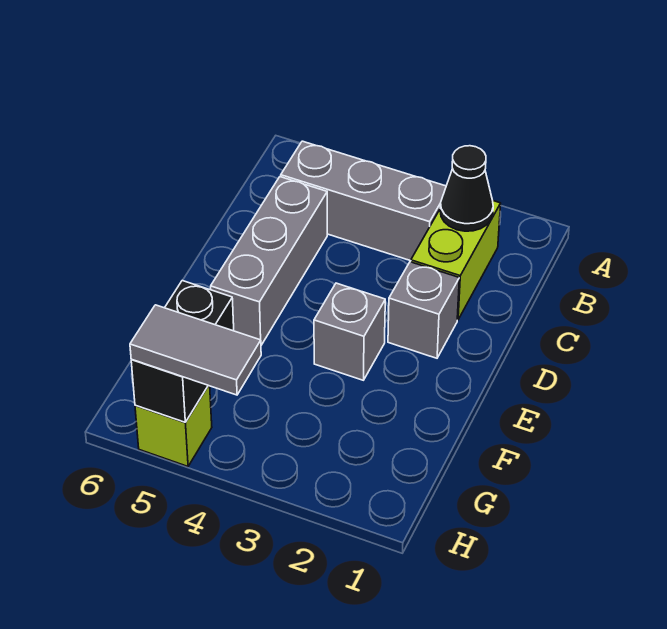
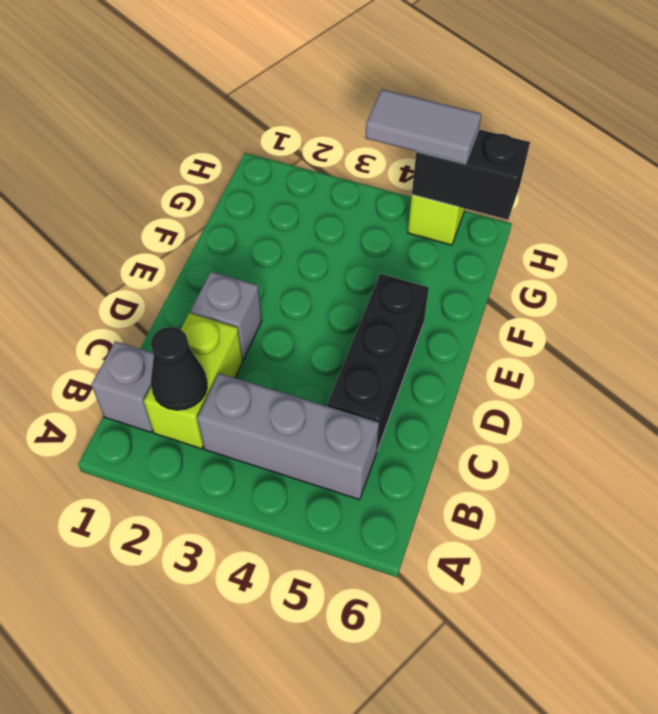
grey 1x3 brick [211,177,327,345] -> black 1x3 brick [327,274,429,450]
grey 1x1 brick [314,283,385,380] -> grey 1x1 brick moved to [91,341,154,432]
black 1x2 brick [131,280,234,422] -> black 1x2 brick turned to [412,129,530,220]

